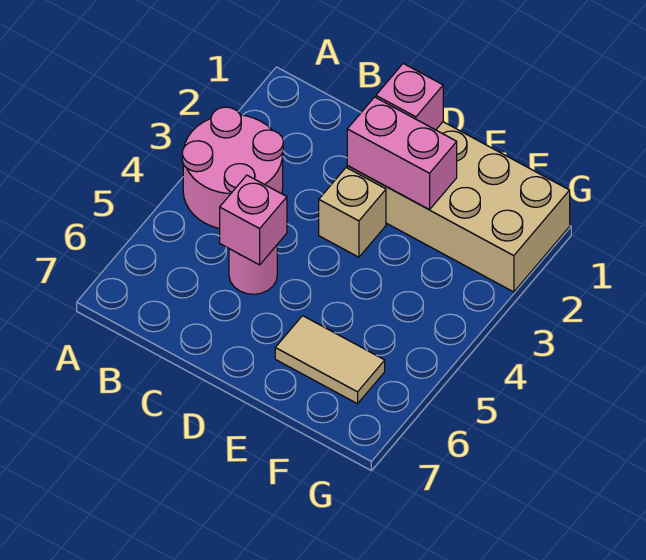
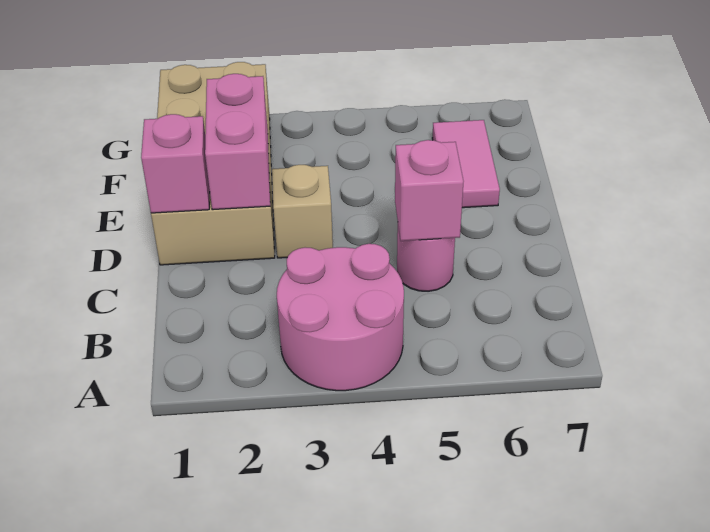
tan 1x2 tile [275,316,385,404] -> pink 1x2 tile [432,120,500,208]

